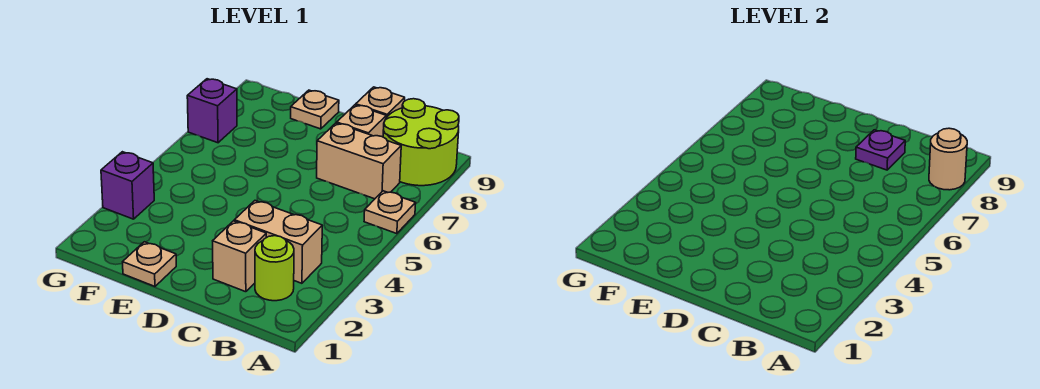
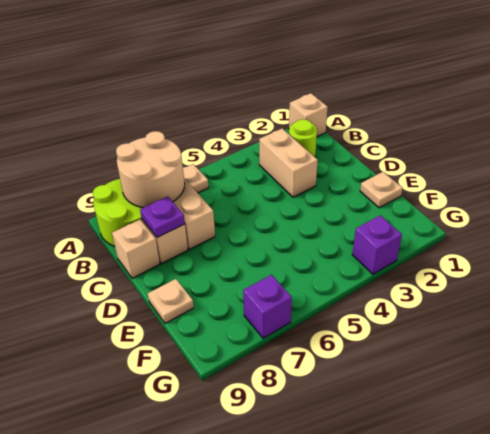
tan 1x1 round brick [929,128,967,190] -> tan 2x2 round brick [116,131,185,208]
tan 1x1 brick [213,221,266,292] -> tan 1x1 brick moved to [289,93,328,137]

